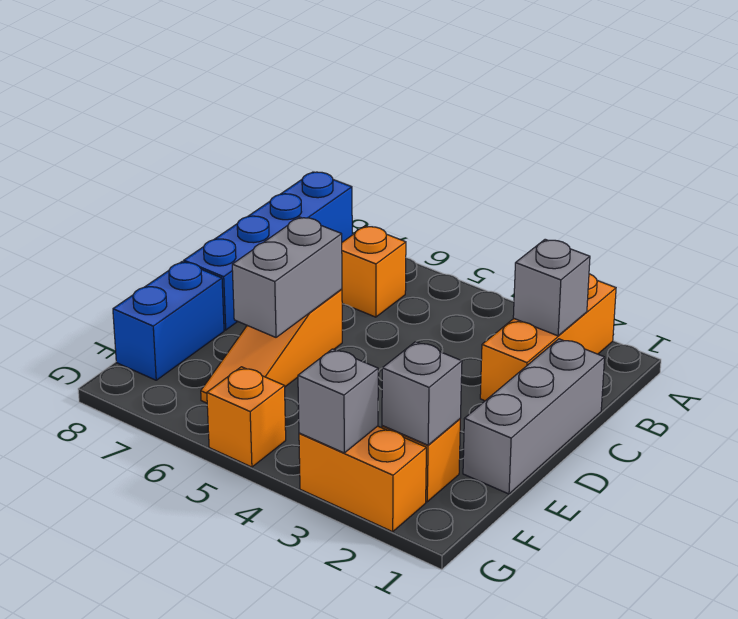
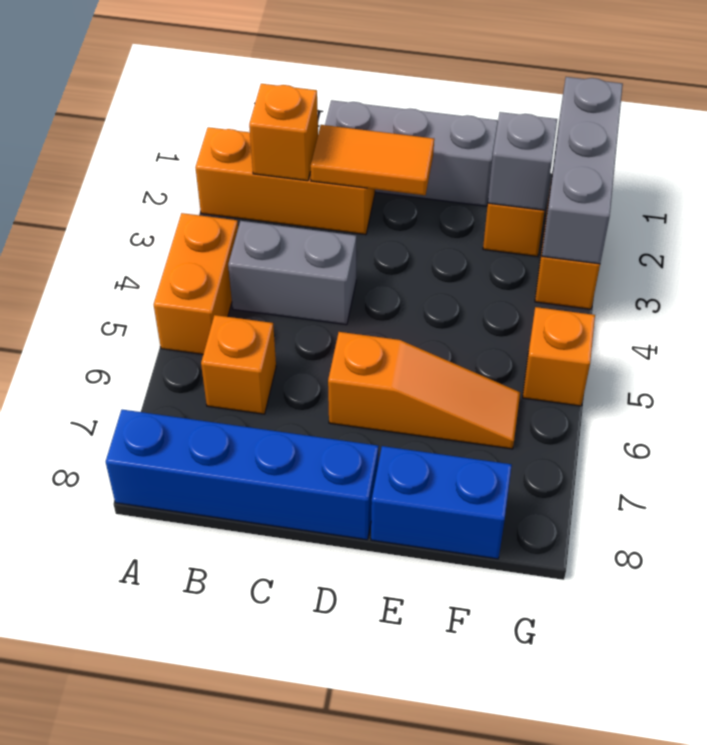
none -> orange 1x2 brick [154,213,238,354]
grey 1x1 brick [513,239,590,336] -> orange 1x1 brick [249,84,318,181]
none -> orange 1x2 tile [311,125,434,195]
grey 1x2 brick [232,217,342,337] -> grey 1x2 brick moved to [228,221,356,325]
grey 1x1 brick [298,349,378,453] -> grey 1x3 brick [542,77,623,264]

